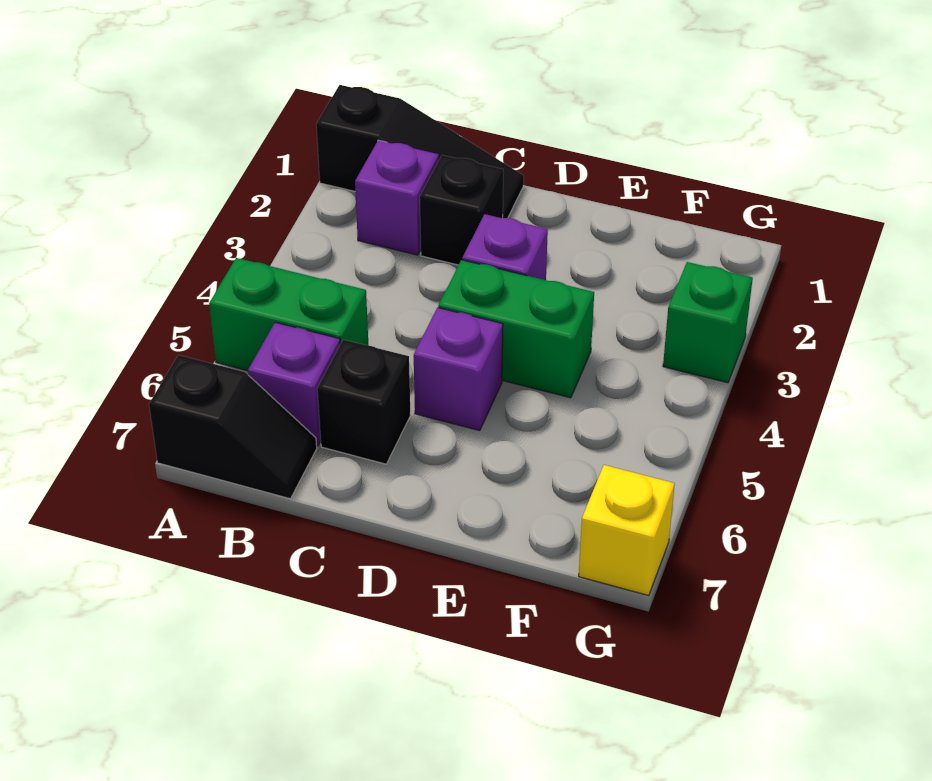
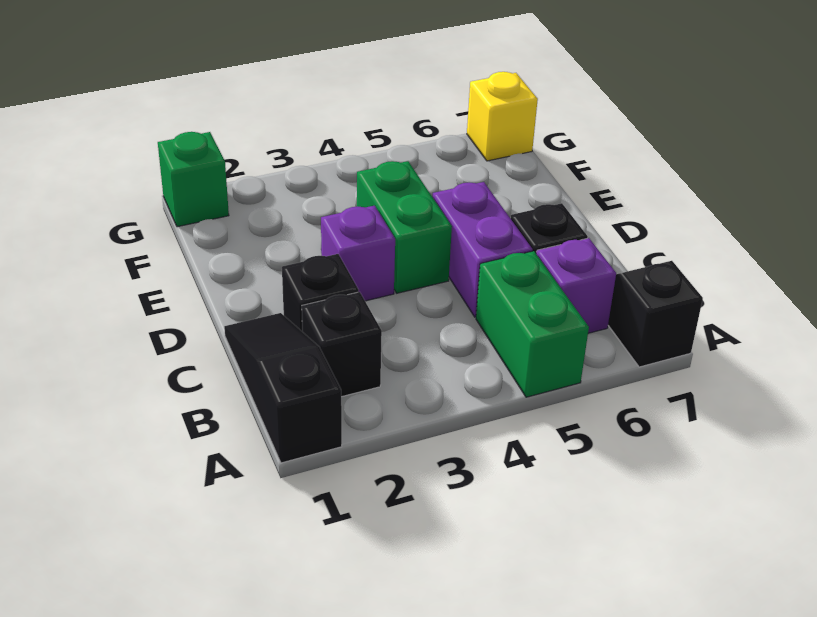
purple 1x1 brick [355,140,439,255] -> black 1x1 brick [302,292,382,397]
purple 1x1 brick [414,308,503,431] -> purple 1x2 brick [432,182,533,317]
green 1x1 brick [663,262,753,383] -> green 1x1 brick moved to [158,132,229,227]

